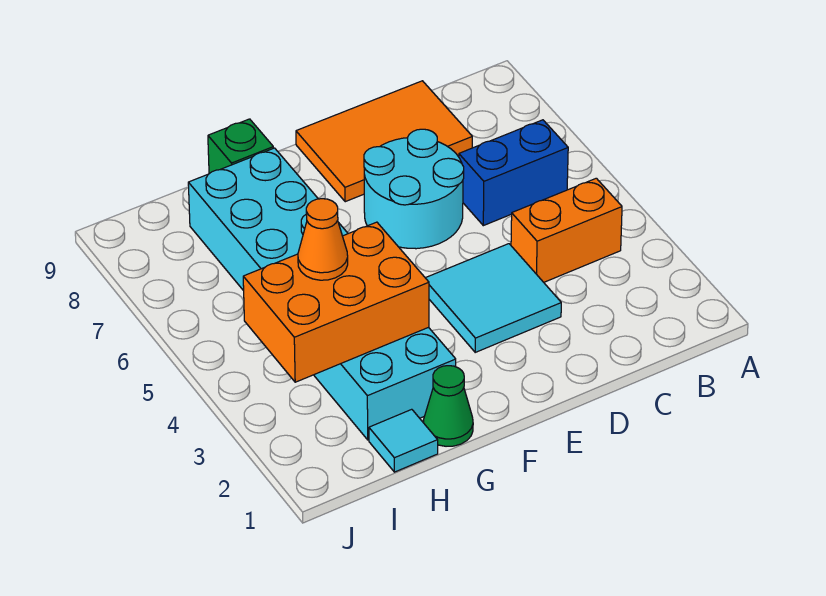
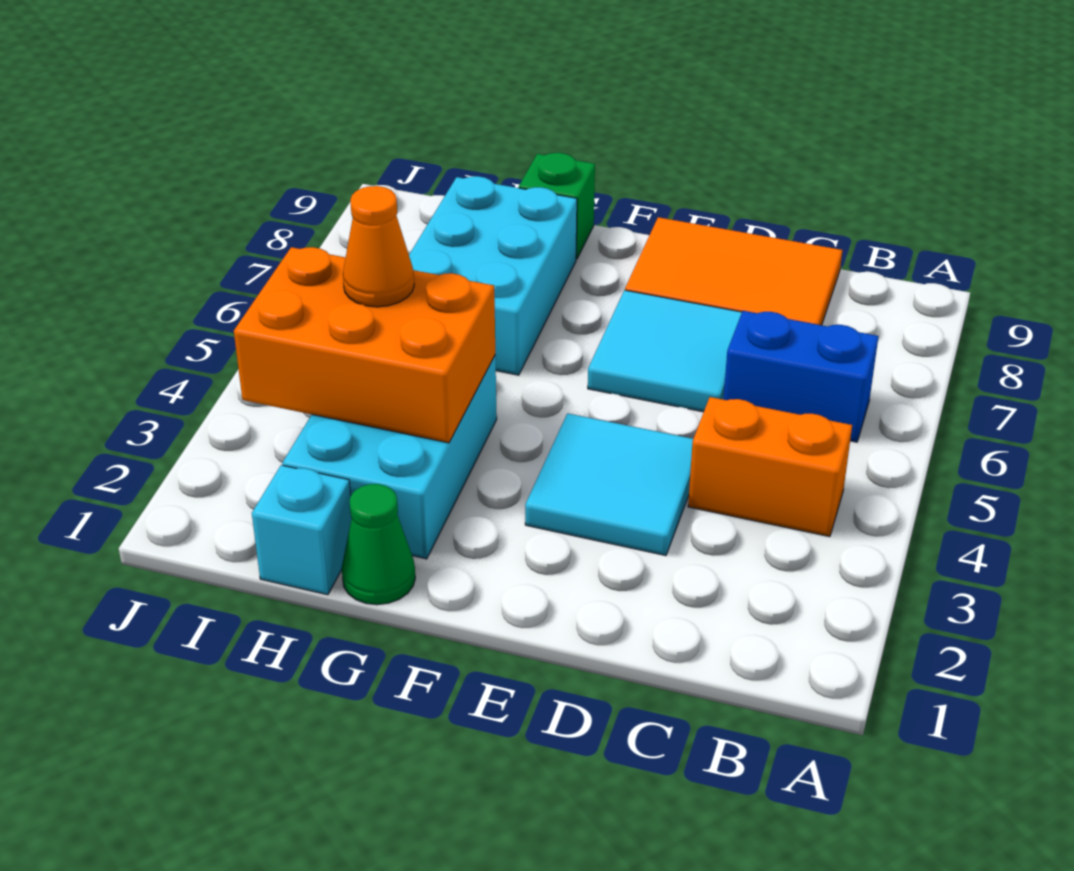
cyan 2x2 round brick [364,129,464,249] -> cyan 2x2 tile [588,290,742,412]
cyan 1x1 tile [369,409,438,472] -> cyan 1x1 brick [252,465,352,595]

